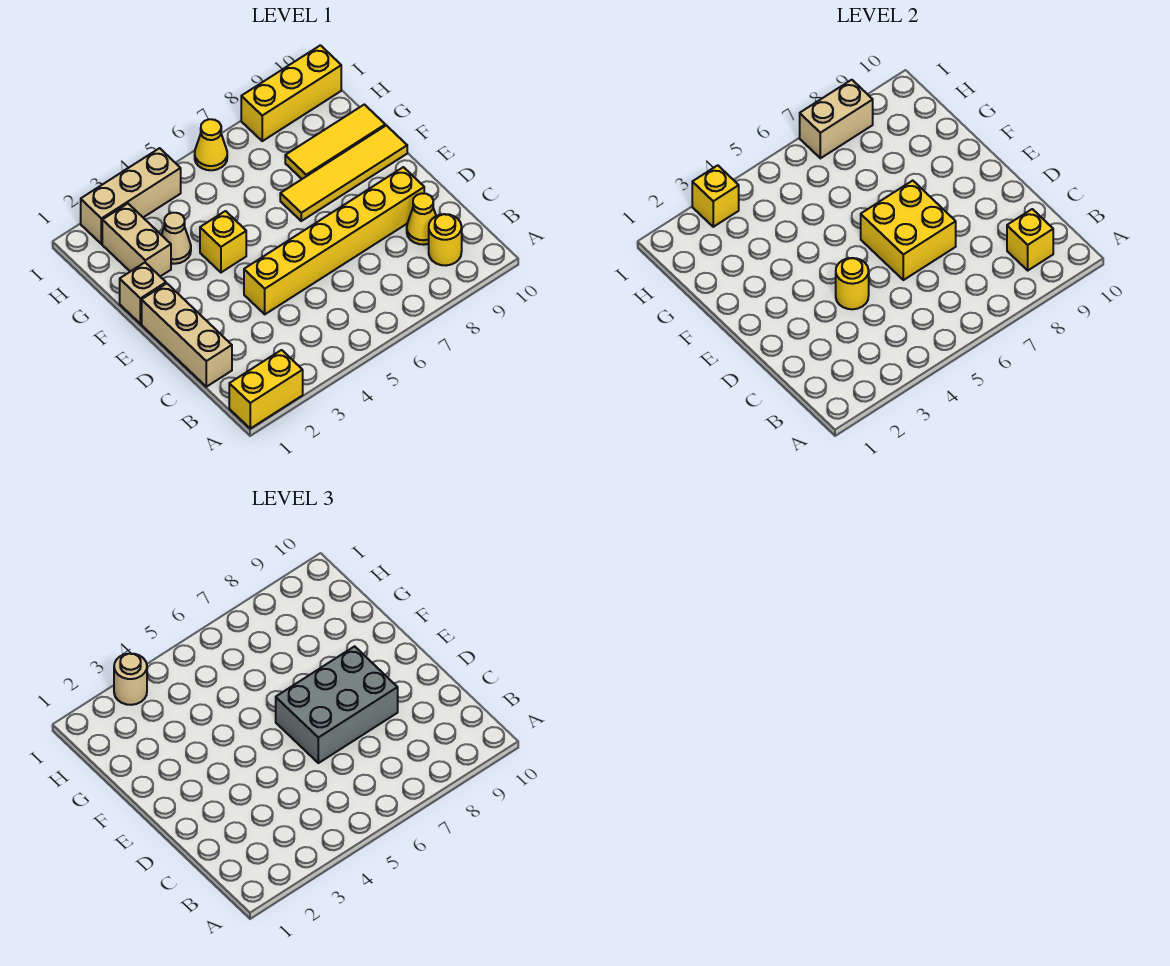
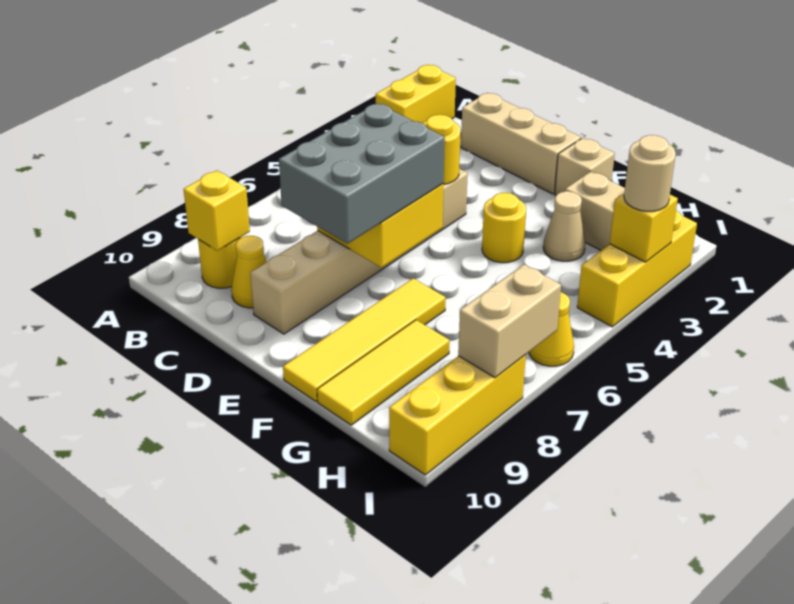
yellow 1x6 brick [244,167,424,314] -> tan 1x6 brick [250,169,468,334]
yellow 1x1 brick [200,211,246,272] -> yellow 1x1 round brick [482,193,526,263]
tan 1x3 brick [81,148,181,244] -> yellow 1x3 brick [577,210,697,327]

